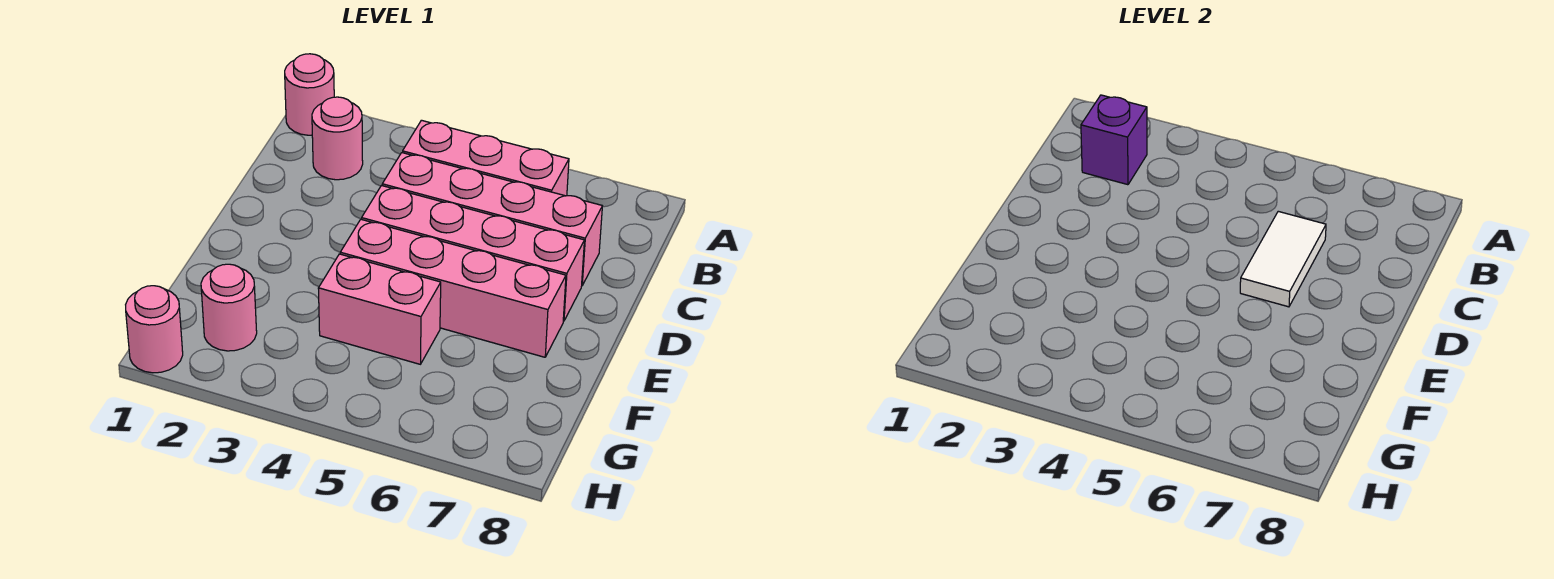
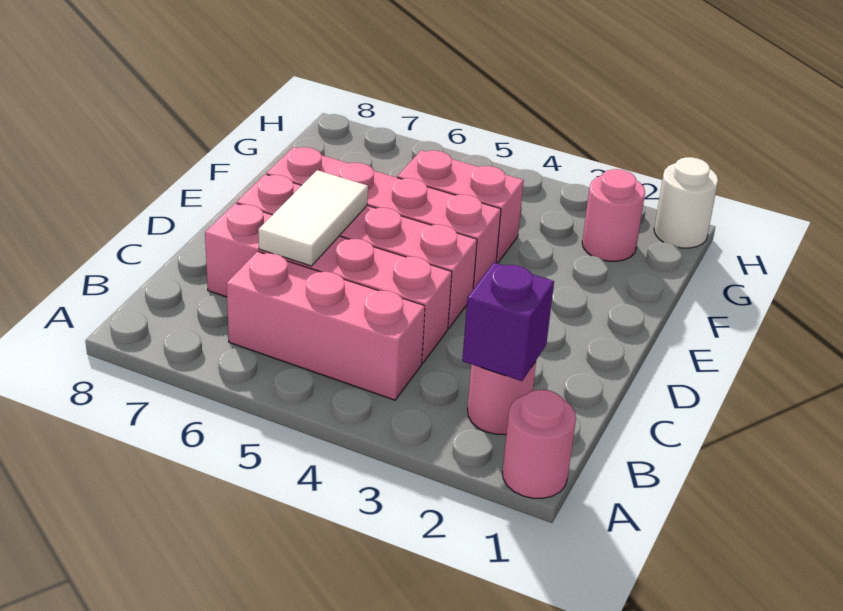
pink 1x1 round brick [126,286,183,373] -> white 1x1 round brick [654,157,718,248]

